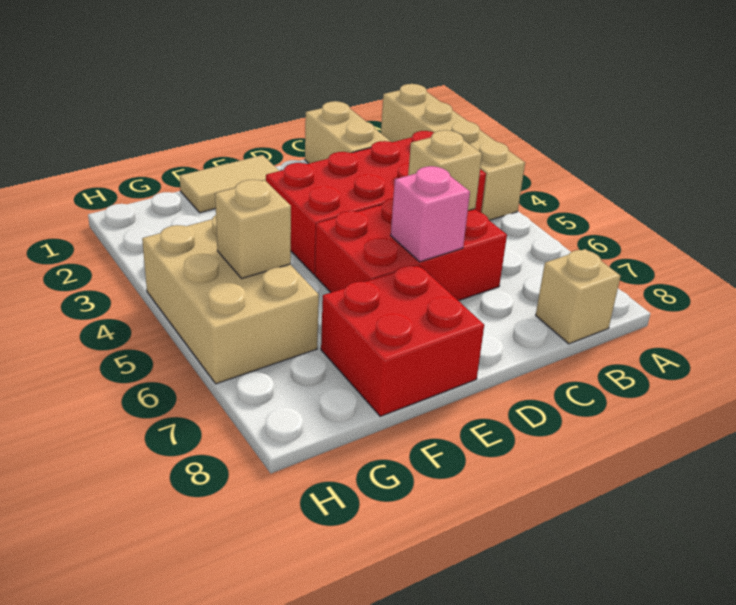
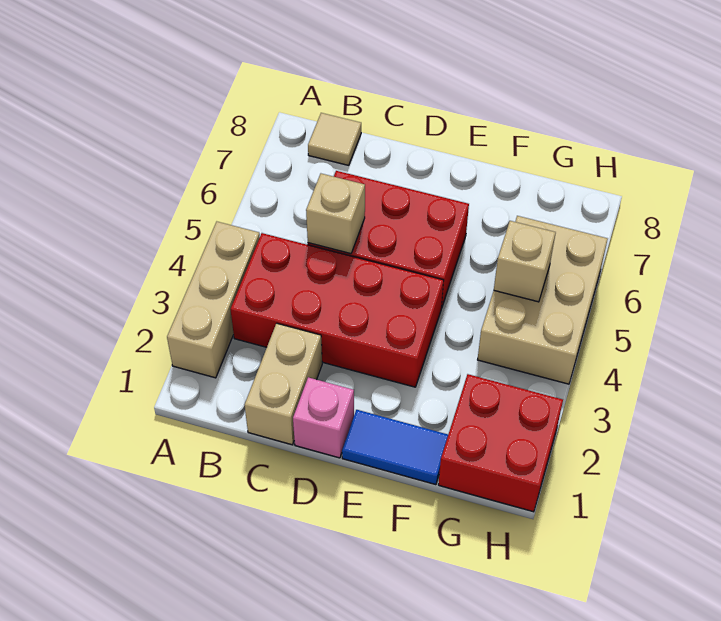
tan 1x4 brick [381,84,525,220] -> tan 1x3 brick [167,222,260,378]
tan 1x1 brick [536,249,621,344] -> tan 1x1 tile [308,113,361,165]
pink 1x1 brick [391,166,470,262] -> pink 1x1 brick moved to [293,377,354,458]
tan 1x2 tile [180,155,279,213] -> blue 1x2 tile [342,410,448,485]
red 2x2 brick [321,265,484,416] -> red 2x2 brick moved to [438,374,563,512]

